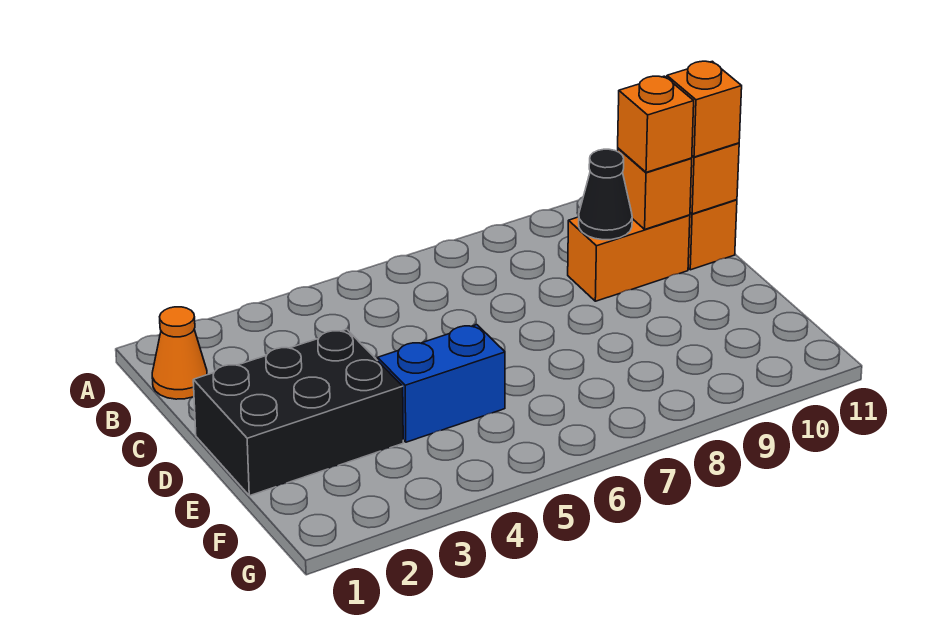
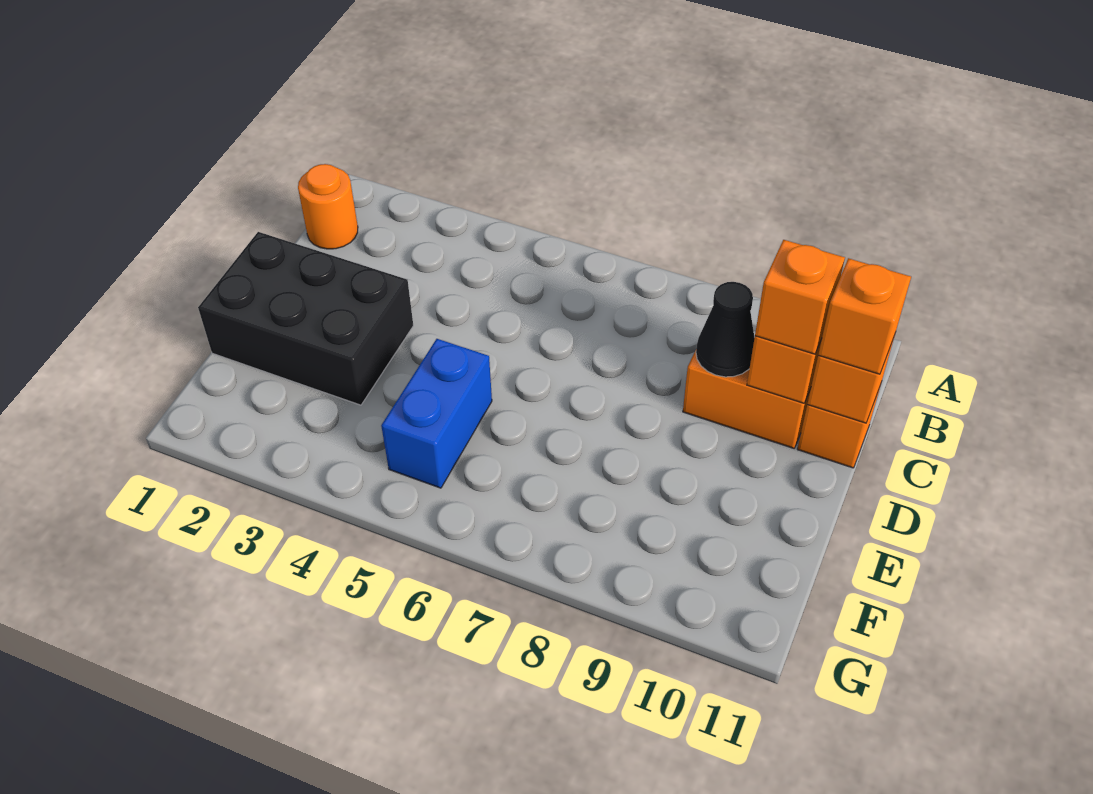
orange 1x1 cone [152,307,207,399] -> orange 1x1 round brick [298,164,358,249]
blue 1x2 brick [378,325,505,442] -> blue 1x2 brick turned to [381,339,492,488]

